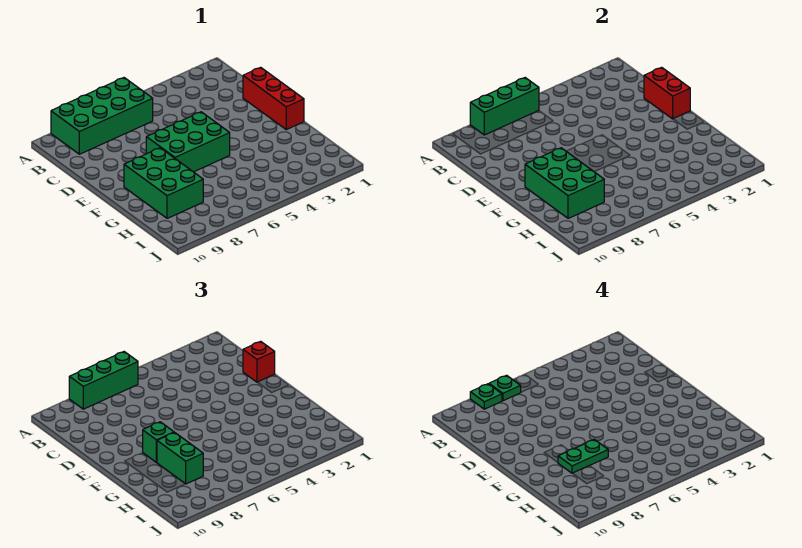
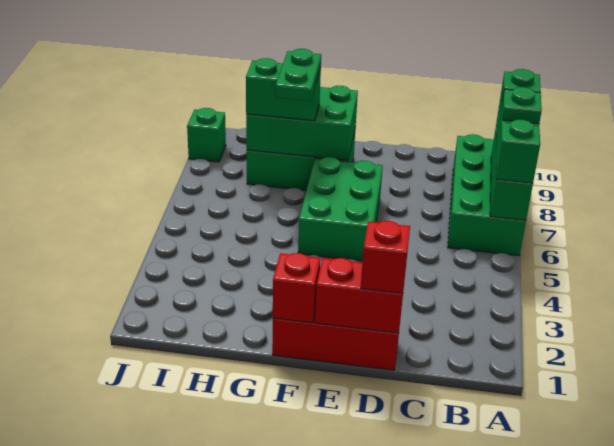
none -> red 1x1 brick [273,253,320,323]
green 1x1 brick [143,422,174,462] -> green 1x1 brick moved to [187,108,226,162]

